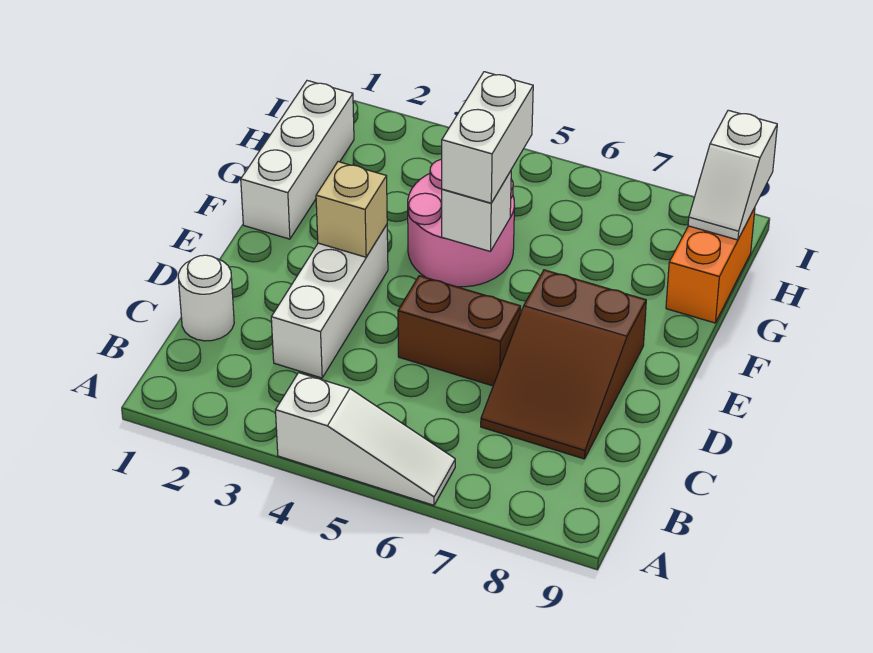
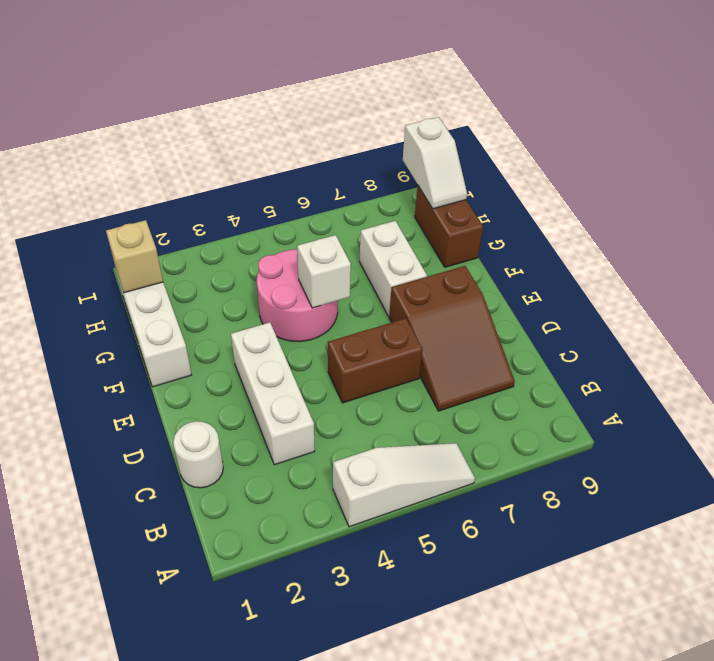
tan 1x1 brick [316,162,387,257] -> tan 1x1 brick moved to [106,220,163,293]
white 1x2 brick [442,72,533,203] -> white 1x2 brick moved to [360,221,427,316]
orange 1x2 brick [666,208,755,323] -> brown 1x2 brick [415,186,483,267]

